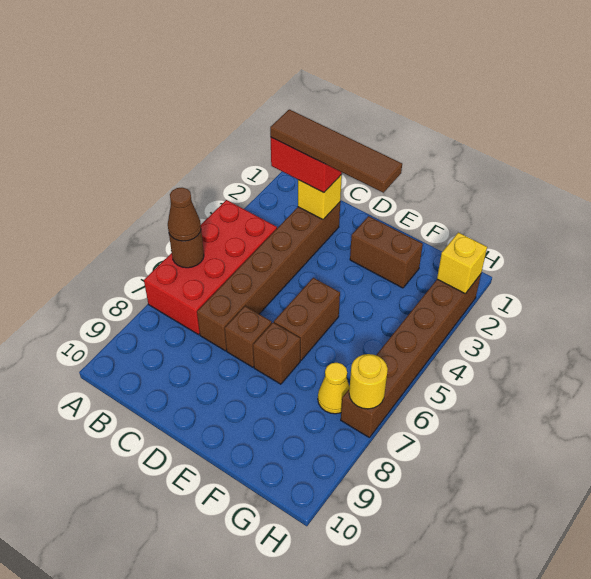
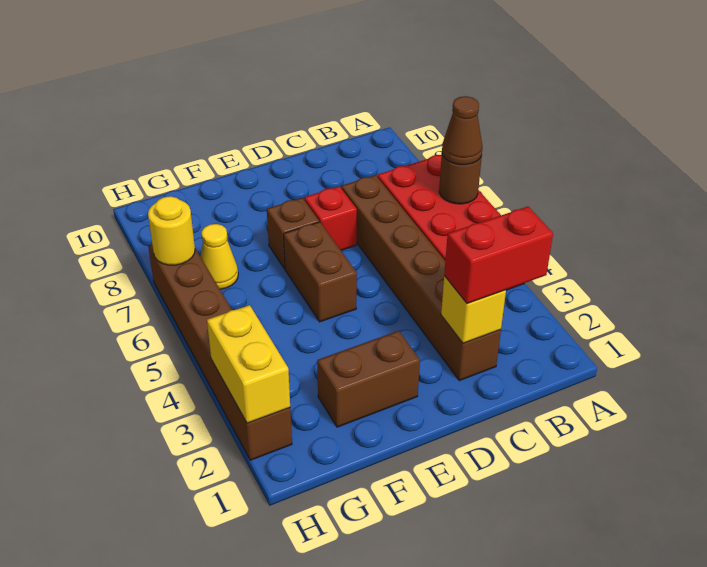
brown 1x4 tile [270,109,402,193] -> none
brown 1x1 brick [225,306,272,367] -> red 1x1 brick [304,186,357,250]
yellow 1x1 brick [437,232,487,294] -> yellow 1x2 brick [207,305,290,423]

